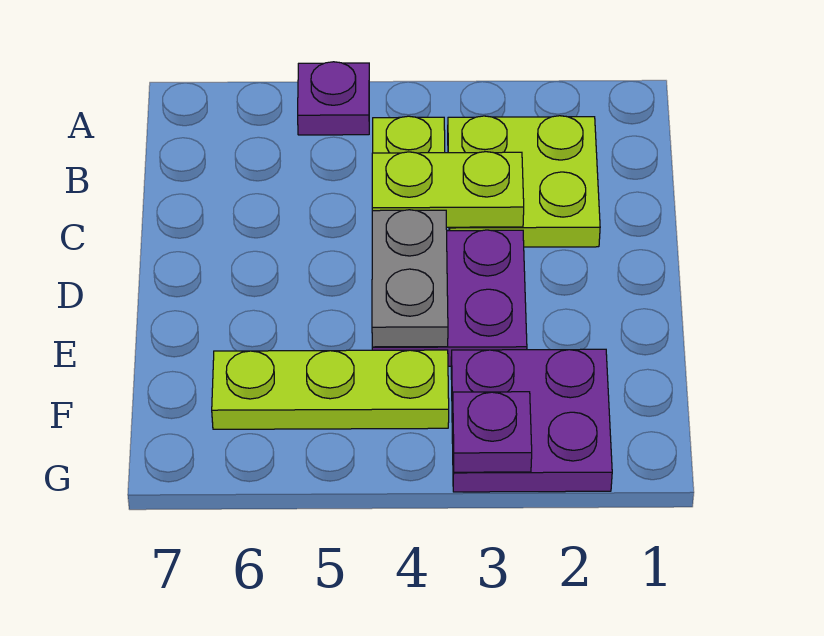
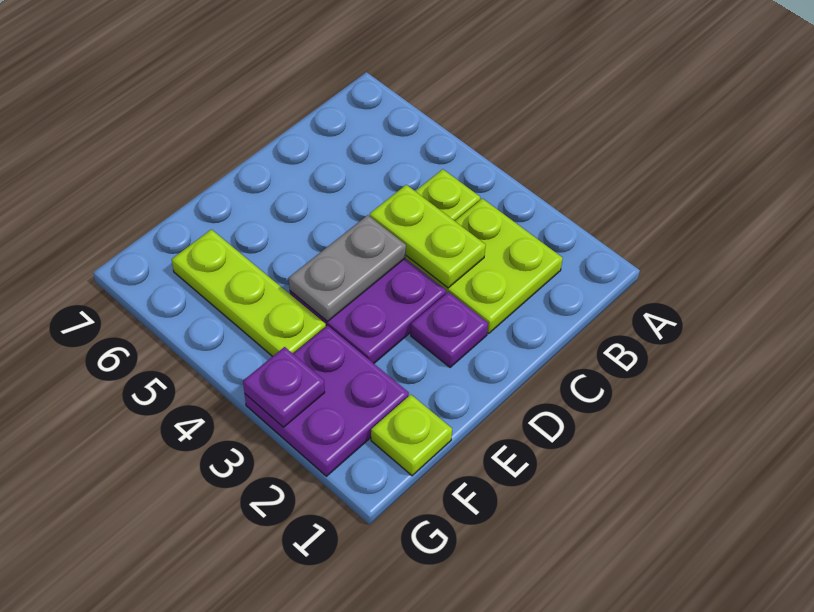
purple 1x1 plate [298,62,369,135] -> purple 1x1 plate moved to [411,292,488,367]
none -> lime 1x1 plate [371,395,452,476]

